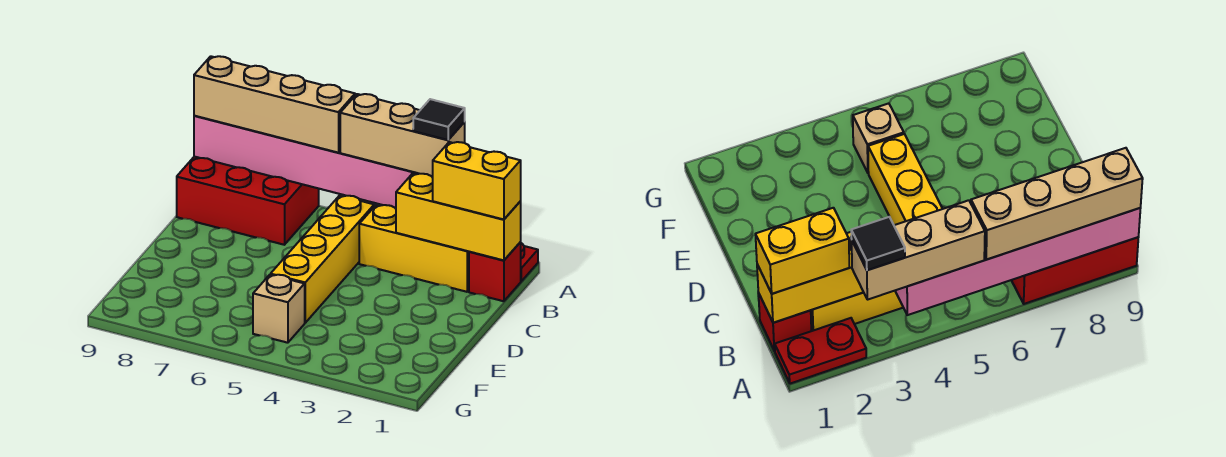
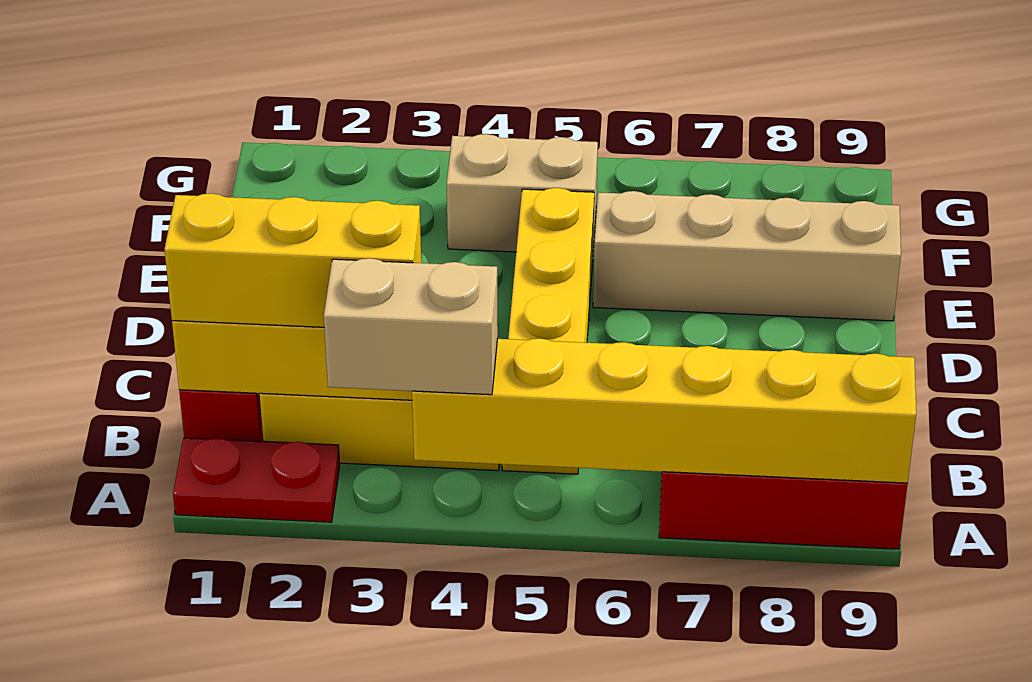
tan 1x3 brick [340,94,465,177] -> tan 1x2 brick [324,258,498,395]
black 1x1 tile [413,99,465,140] -> none
pink 1x6 brick [194,116,419,208] -> yellow 1x6 brick [412,338,916,483]
tan 1x4 brick [194,56,355,153] -> tan 1x4 brick moved to [593,191,901,321]
yellow 1x2 brick [433,142,521,219] -> yellow 1x3 brick [164,193,421,327]
tan 1x1 brick [253,275,305,343] -> tan 1x2 brick [447,134,598,252]

